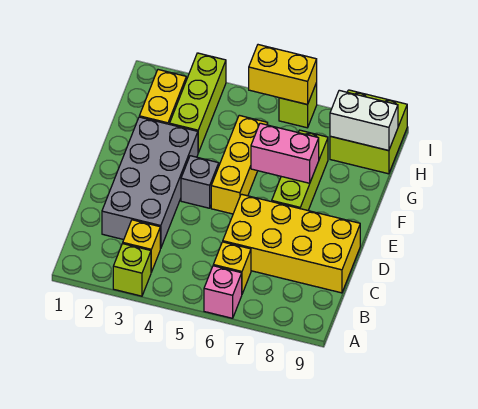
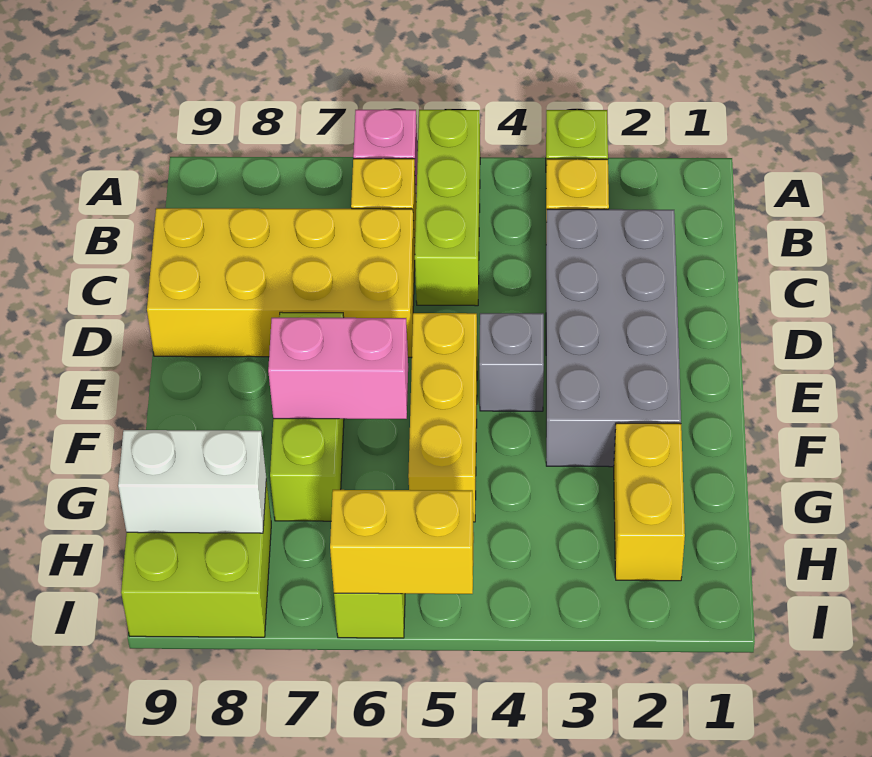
lime 1x3 brick [170,53,226,153] -> lime 1x3 brick moved to [415,110,480,306]

